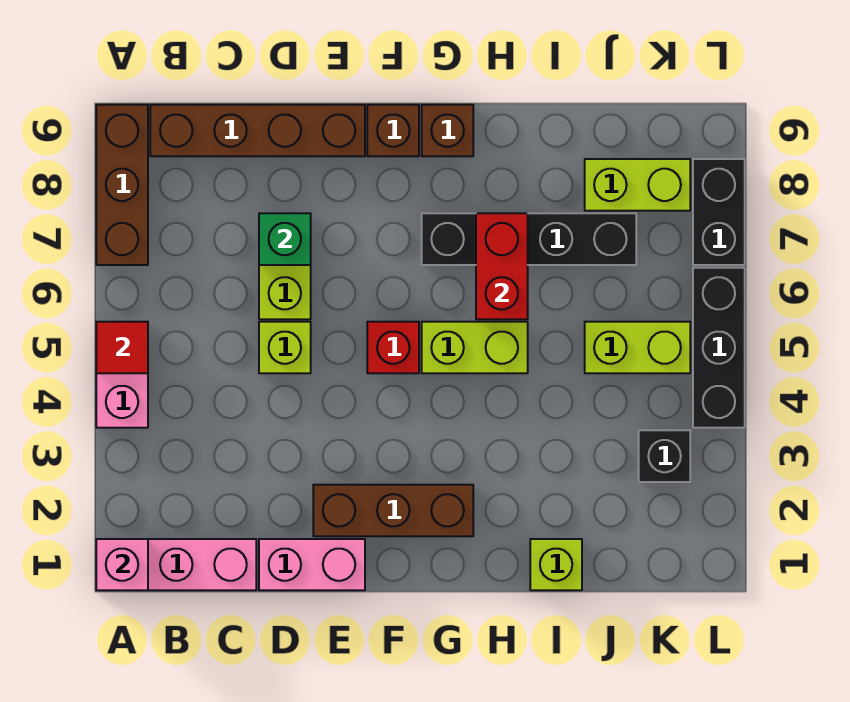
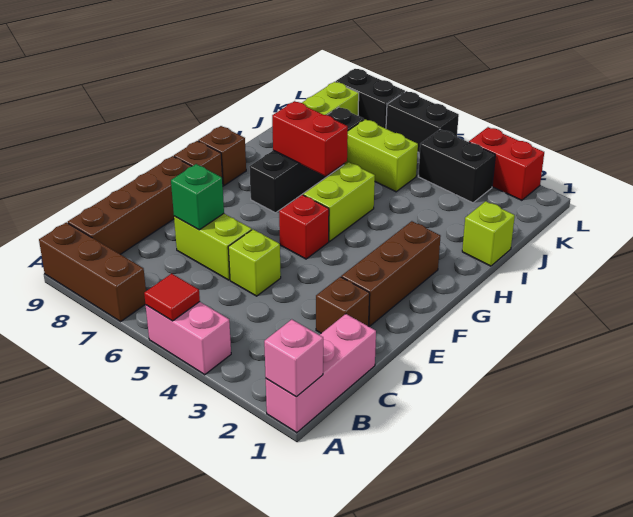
pink 1x2 brick [259,539,365,590] -> none
none -> brown 1x1 brick [316,277,370,333]
lime 1x2 brick [585,322,690,373] -> lime 1x2 brick turned to [344,119,418,192]
black 1x1 brick [639,430,690,482] -> black 1x2 brick [418,130,495,203]
none -> red 1x2 brick [469,127,544,200]
black 1x3 brick [693,268,745,428] -> black 1x2 brick [386,91,459,153]

